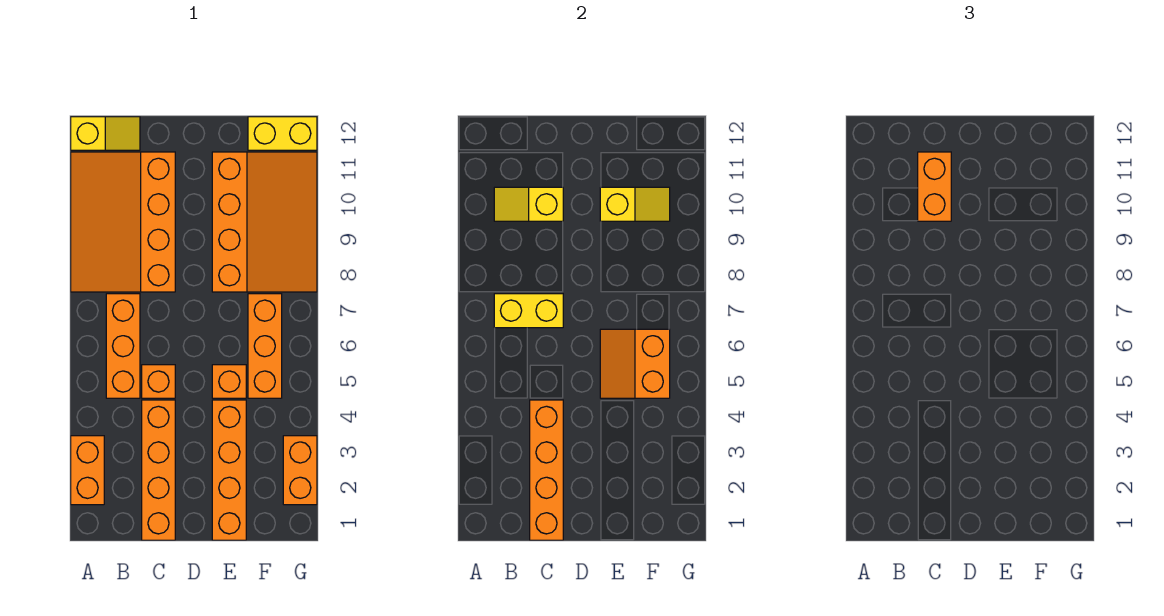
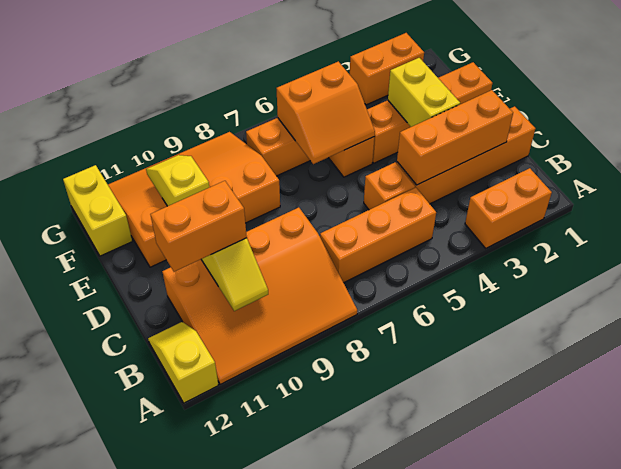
yellow 1x2 brick [494,294,563,328] -> yellow 1x2 brick moved to [388,58,460,127]
orange 1x4 brick [530,400,563,540] -> orange 1x3 brick [397,90,513,185]

